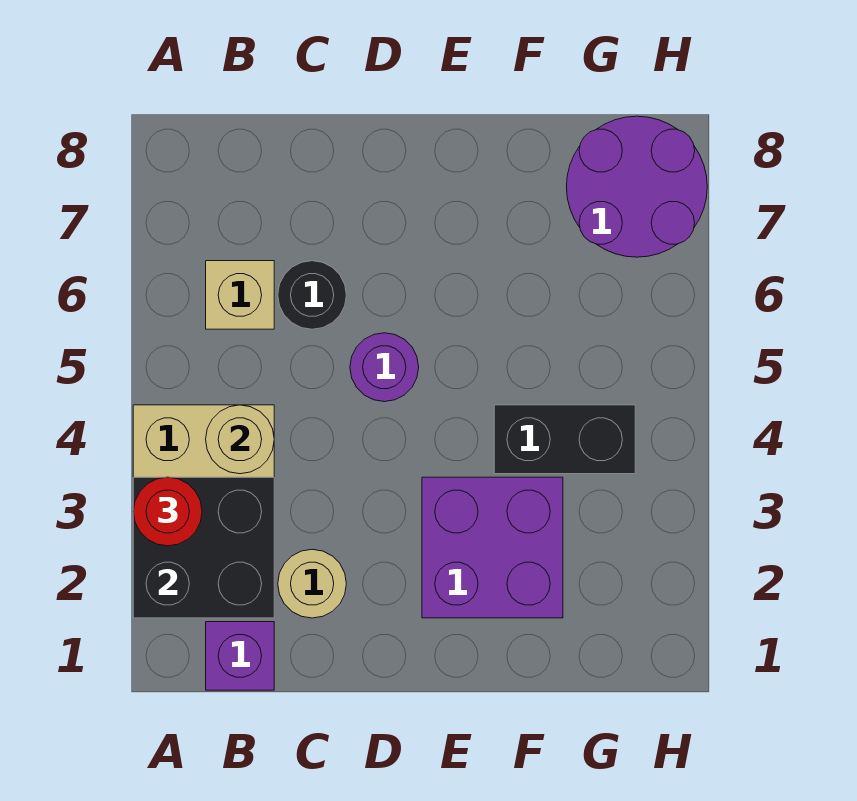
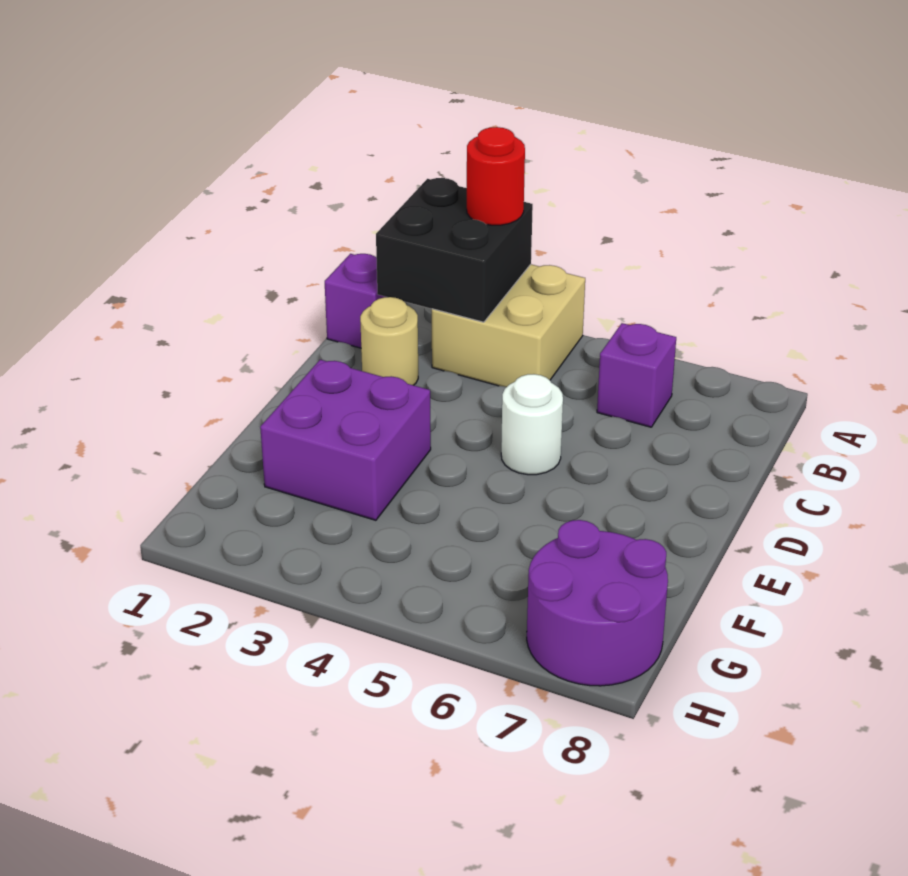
tan 1x1 round brick [206,405,274,474] -> none
tan 1x1 brick [206,261,274,329] -> purple 1x1 brick [597,323,676,427]
black 1x1 round brick [278,261,346,329] -> none
purple 1x1 round brick [350,333,419,402] -> white 1x1 round brick [501,374,563,475]
black 1x2 brick [494,405,635,474] -> none

